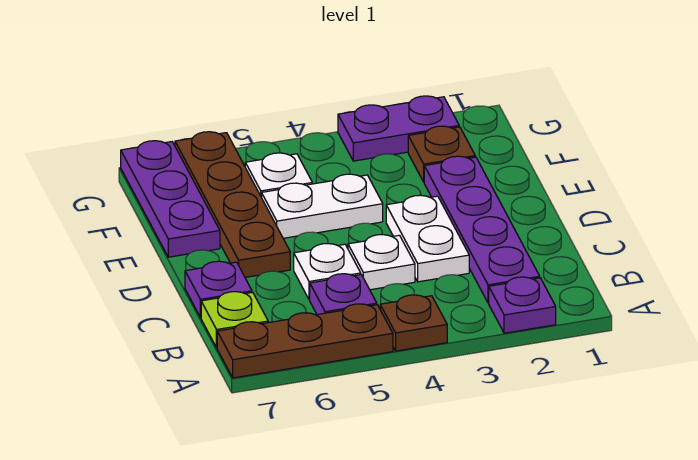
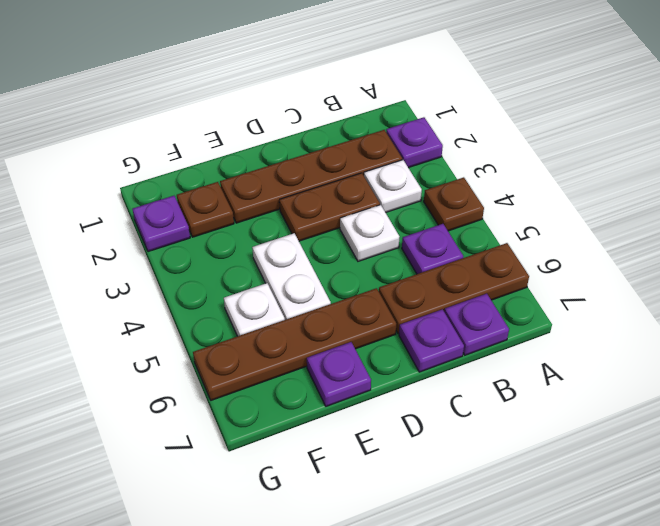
brown 1x3 plate [217,304,393,378] -> brown 1x3 plate turned to [379,243,529,333]
purple 1x4 plate [424,156,540,303] -> brown 1x4 plate [220,130,402,223]
lime 1x1 plate [201,292,268,348] -> purple 1x1 plate [444,294,509,355]
white 1x2 plate [386,195,469,282] -> brown 1x2 plate [279,173,380,241]
white 1x1 plate [294,244,361,300] -> white 1x1 plate moved to [364,160,422,213]
purple 1x3 plate [121,141,220,257] -> purple 1x1 plate [307,342,371,406]
purple 1x2 plate [338,96,459,161] -> purple 1x1 plate [132,196,190,252]

